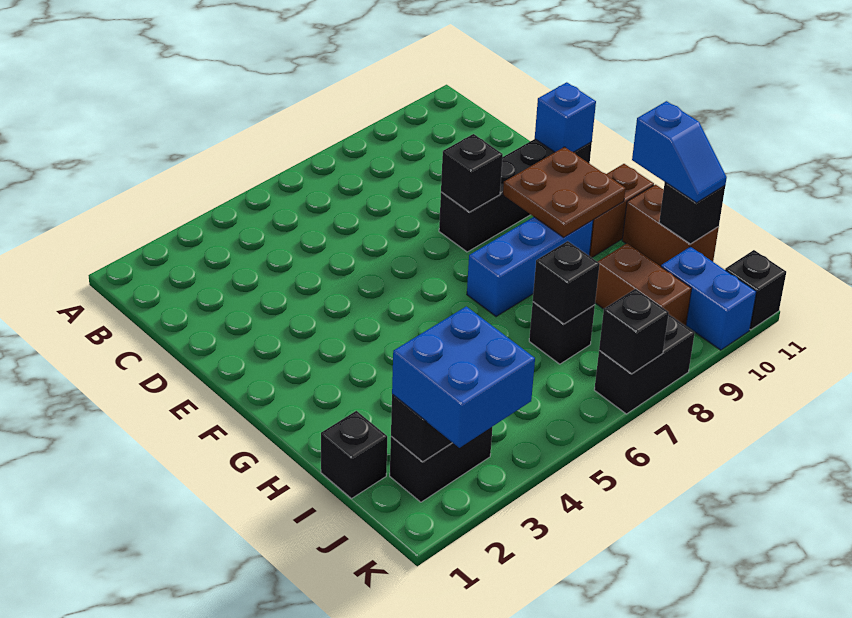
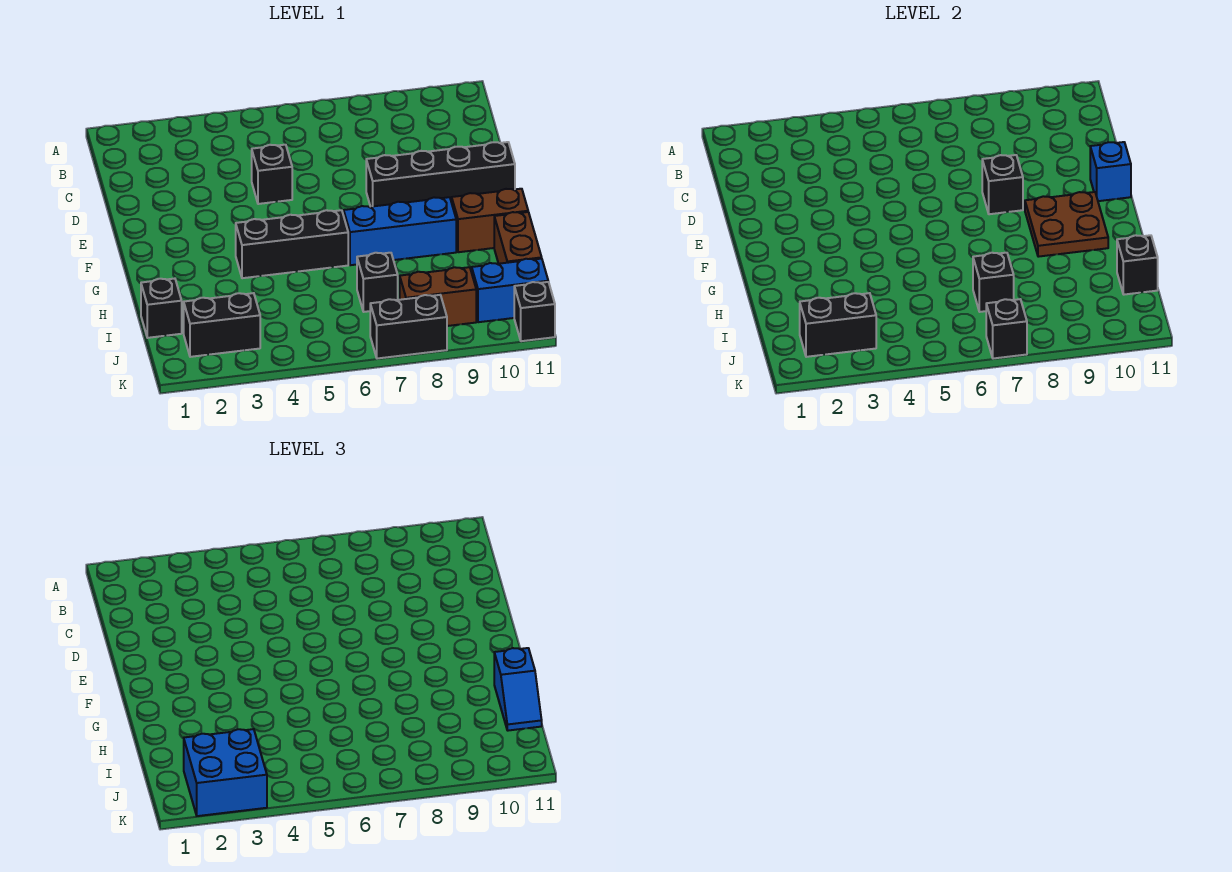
none -> black 1x1 brick [252,145,292,204]
none -> black 1x3 brick [236,210,348,278]
brown 1x2 brick [595,244,692,326] -> brown 1x2 brick turned to [400,267,476,326]
blue 1x2 brick [661,247,756,350] -> blue 1x2 brick turned to [472,259,548,322]

